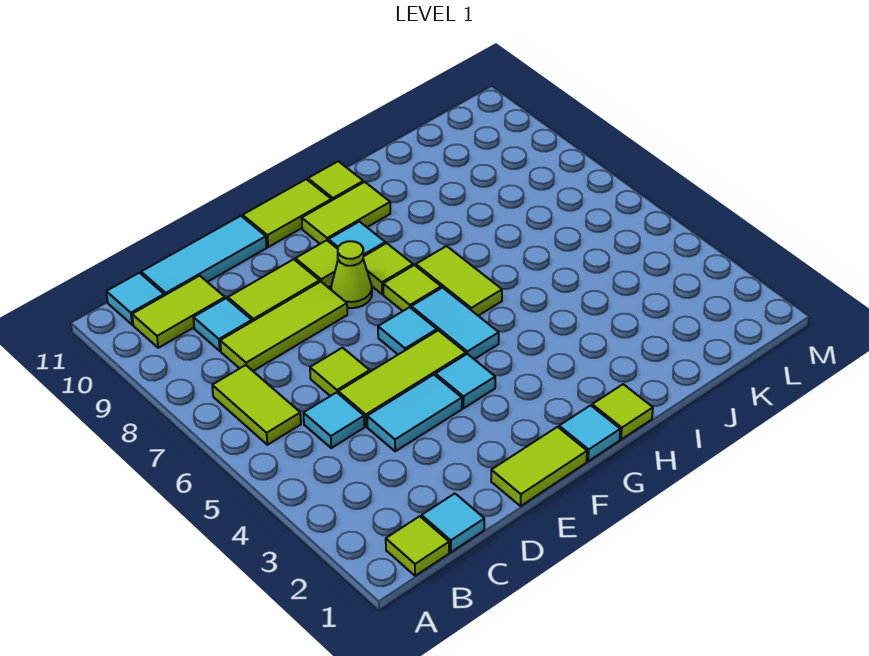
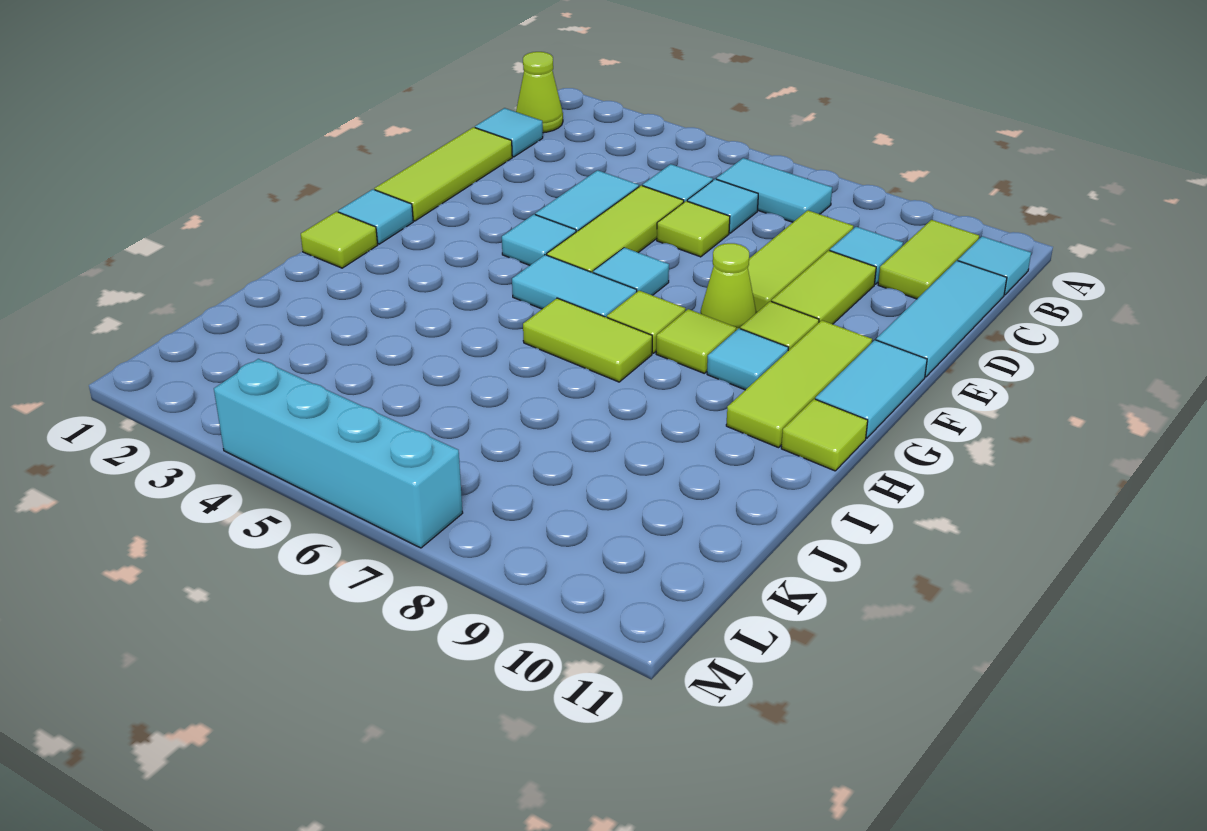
lime 1x1 tile [386,516,449,576] -> lime 1x1 cone [516,52,563,133]
lime 1x2 tile [212,365,301,445] -> cyan 1x2 tile [716,158,832,222]
none -> cyan 1x1 tile [687,179,758,233]
lime 1x2 tile [491,427,587,506] -> lime 1x3 tile [374,127,512,221]
lime 1x2 tile [243,179,331,247] -> cyan 1x2 tile [815,340,927,438]
lime 1x2 tile [302,182,390,244] -> lime 1x3 tile [726,320,872,448]
none -> cyan 1x4 brick [214,359,463,548]

